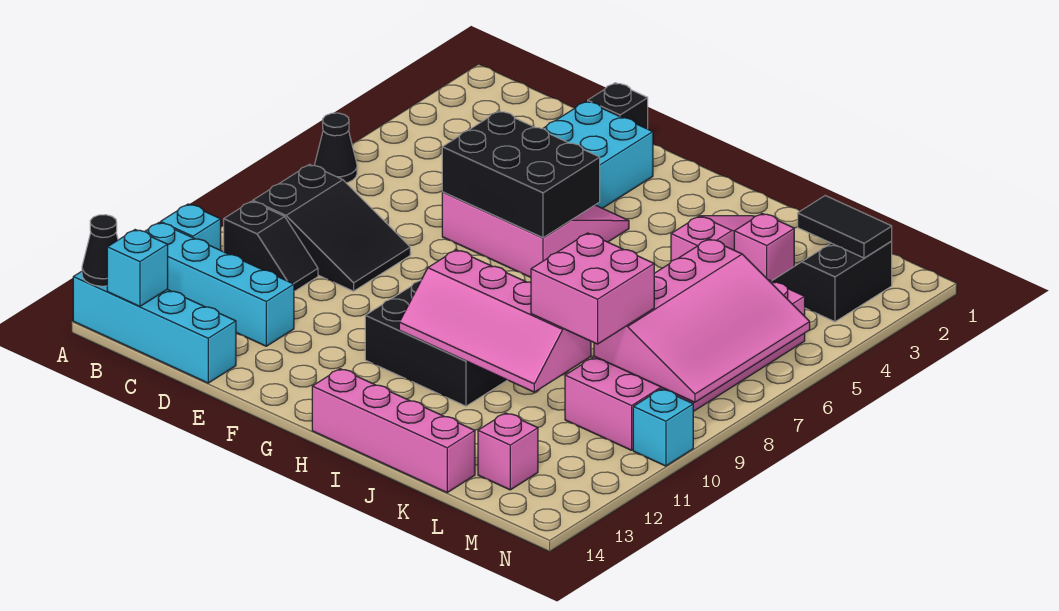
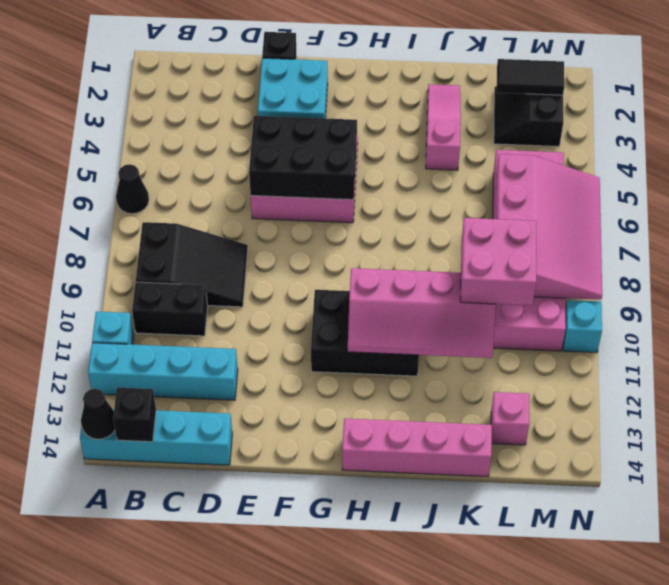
black 1x2 slope [224,201,318,291] -> black 1x2 brick [132,282,208,336]
cyan 1x1 brick [107,230,168,306] -> black 1x1 brick [113,387,156,442]
pink 1x1 brick [734,214,794,281] -> none

